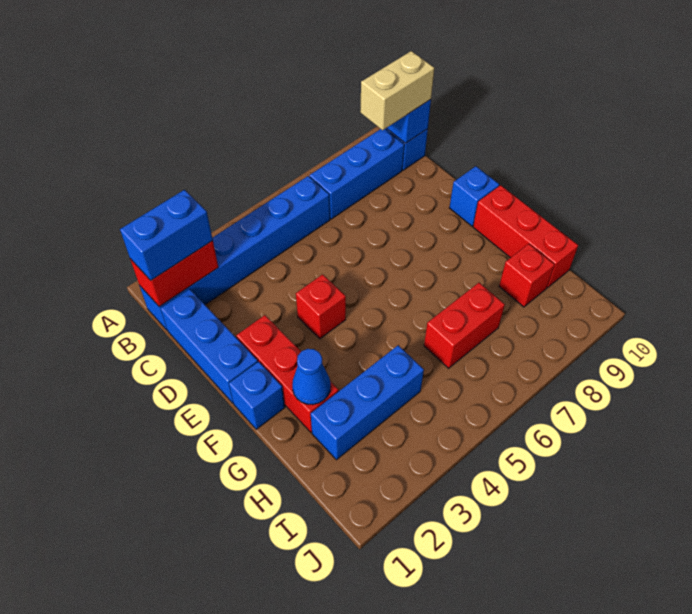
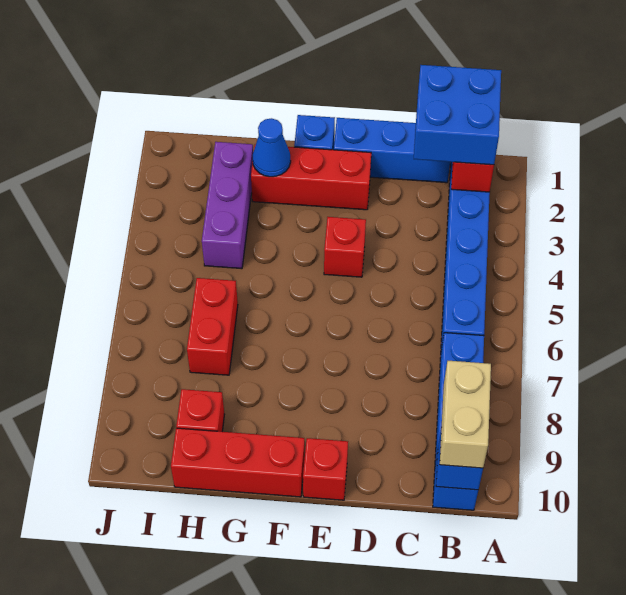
blue 1x2 brick [120,190,213,280] -> blue 2x2 brick [414,65,501,165]
blue 1x1 brick [449,166,499,226] -> red 1x1 brick [303,438,348,500]
blue 1x3 brick [311,345,424,460] -> purple 1x3 brick [202,142,253,269]

